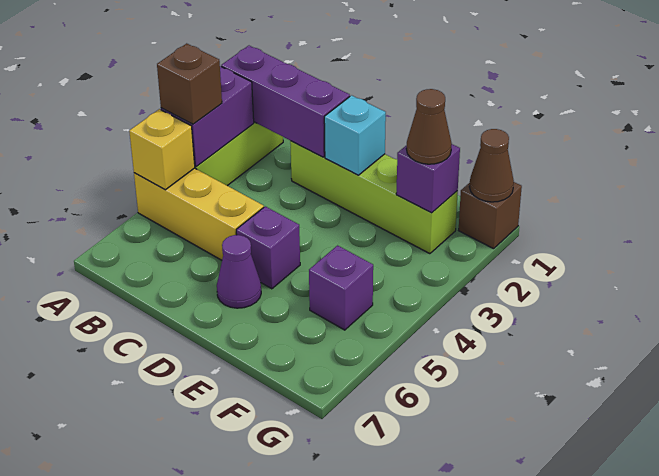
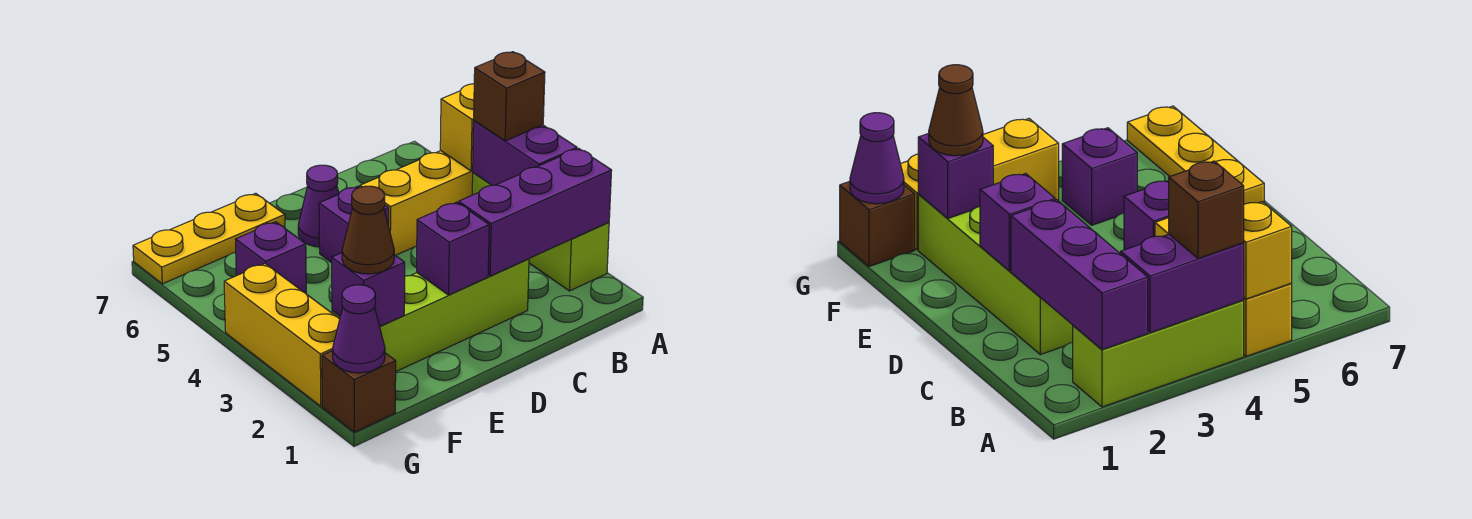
cyan 1x1 brick [324,95,386,175] -> purple 1x1 brick [417,202,489,295]
none -> yellow 1x3 plate [133,193,285,284]
brown 1x1 cone [469,129,514,202] -> purple 1x1 cone [332,285,385,373]
none -> yellow 1x3 brick [224,264,340,406]

